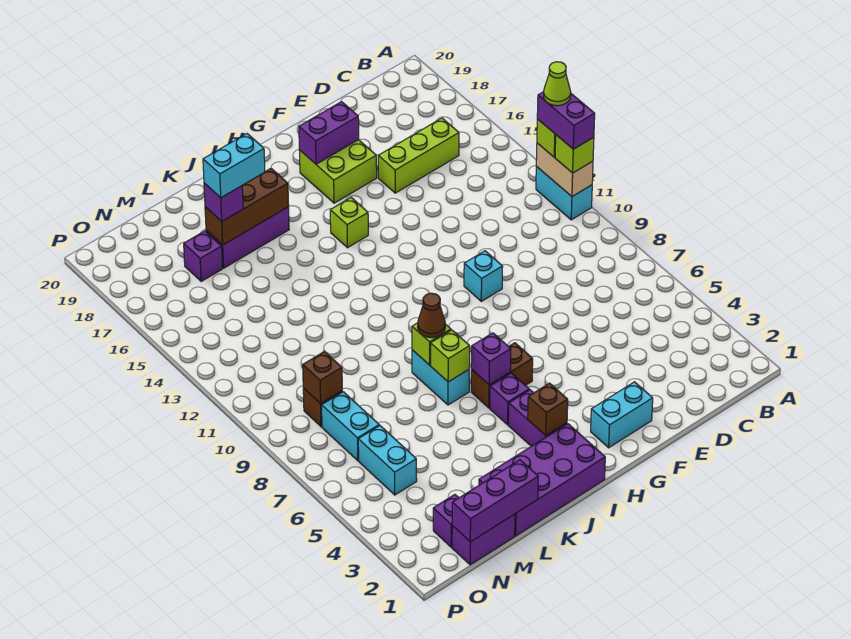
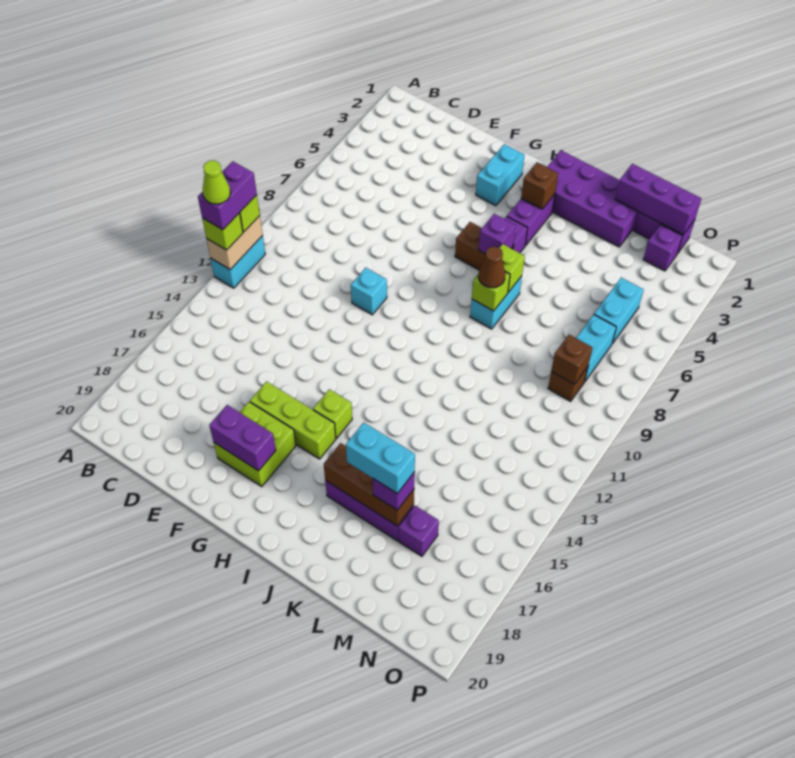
lime 1x3 brick [378,118,459,193] -> lime 1x3 brick moved to [250,381,336,459]
cyan 1x2 brick [591,382,653,448] -> cyan 1x2 brick turned to [476,144,525,206]

